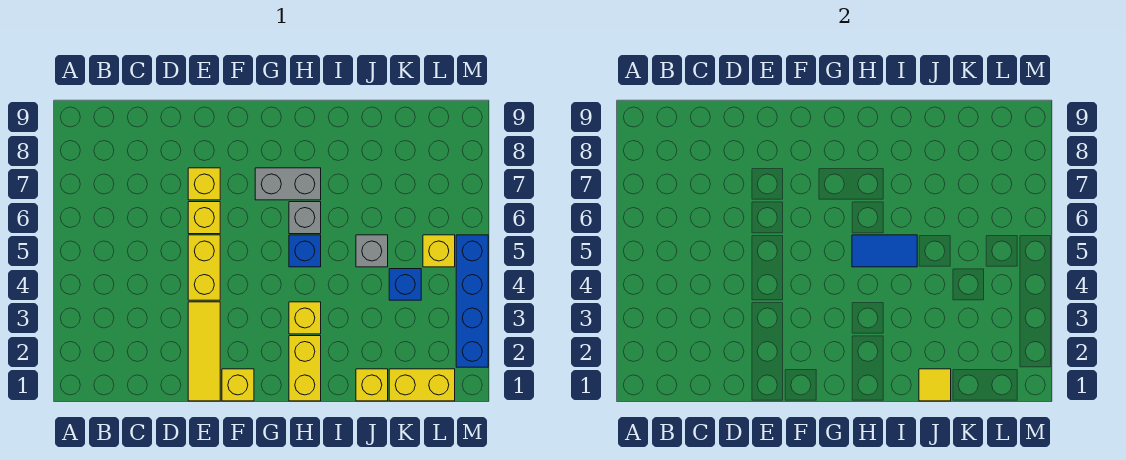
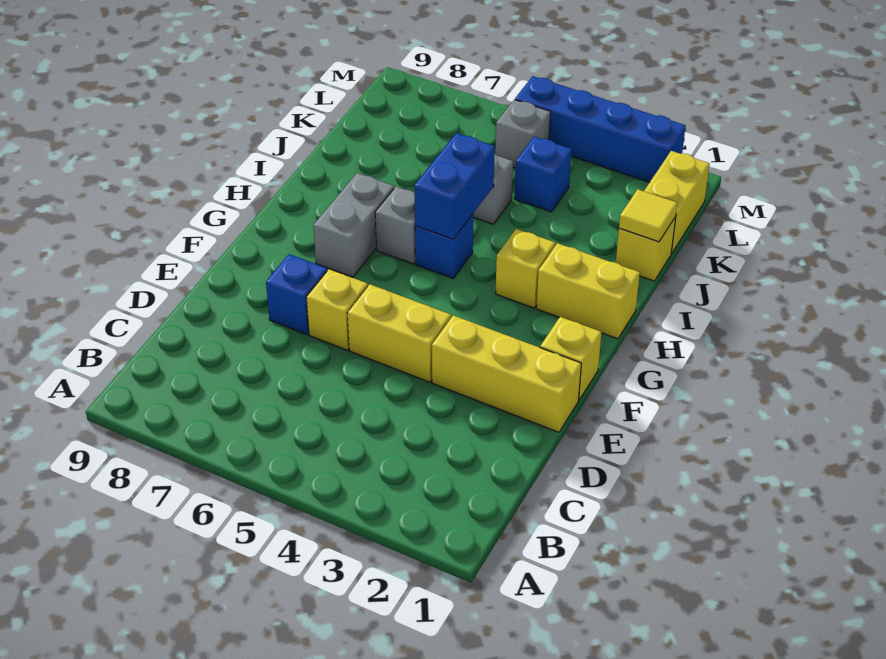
yellow 1x3 tile [188,302,220,401] -> yellow 1x3 brick [432,315,581,432]
yellow 1x1 brick [188,168,220,200] -> blue 1x1 brick [266,254,327,335]
blue 1x2 tile [852,235,917,267] -> blue 1x2 brick [414,133,495,239]
yellow 1x1 brick [423,235,455,267] -> grey 1x1 brick [495,100,551,168]

